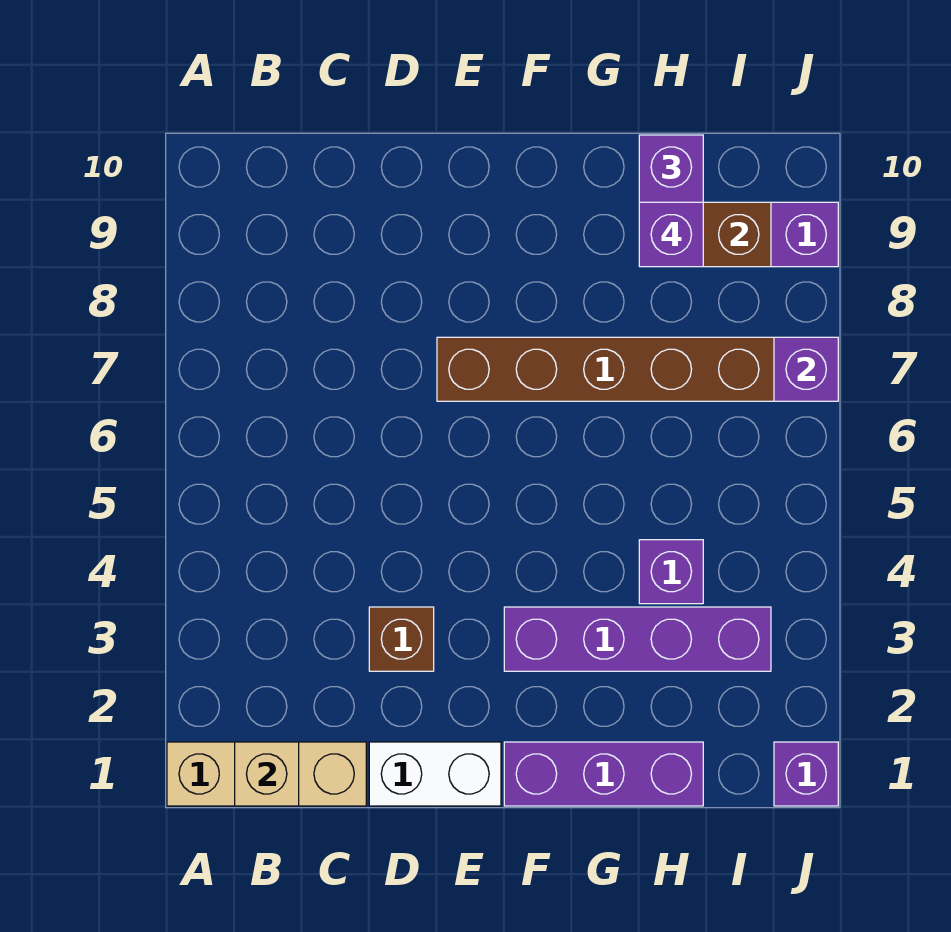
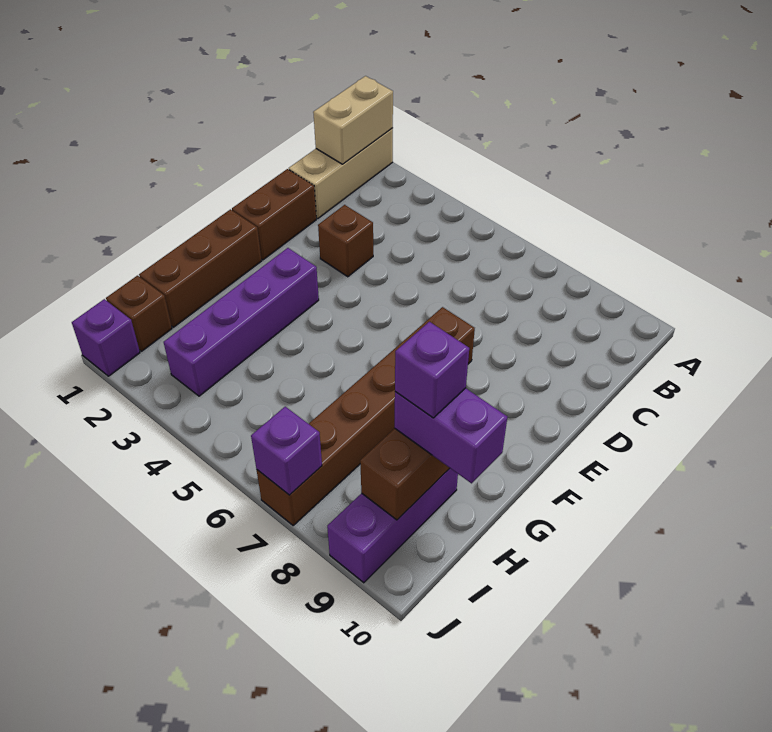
tan 1x1 brick [235,742,299,806] -> tan 1x2 brick [313,76,393,164]
white 1x2 brick [369,742,501,806] -> brown 1x2 brick [232,169,316,260]
purple 1x3 brick [504,742,703,806] -> brown 1x3 brick [139,209,261,327]
purple 1x1 brick [639,540,703,604] -> none
none -> brown 1x1 brick [106,276,172,351]

